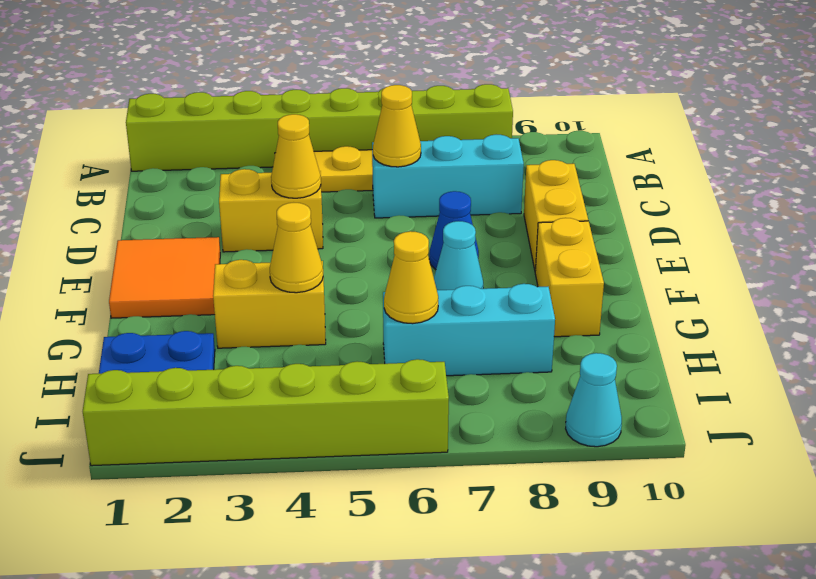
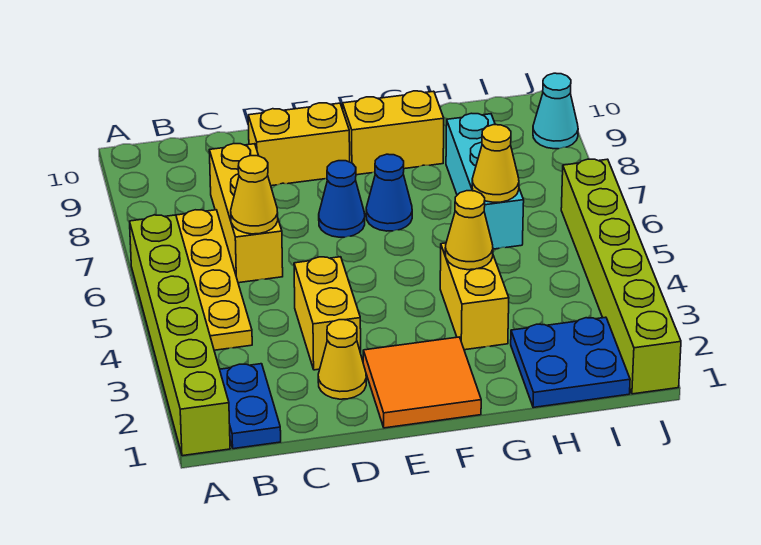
lime 1x8 brick [126,84,513,171] -> lime 1x6 brick [130,215,230,456]
none -> blue 1x2 plate [220,364,281,449]
cyan 1x3 brick [372,135,524,218] -> yellow 1x3 brick [209,144,283,283]
yellow 1x1 cone [271,114,321,198] -> yellow 1x1 cone moved to [318,320,366,399]
cyan 1x1 cone [434,221,483,290] -> blue 1x1 cone [366,154,412,231]

